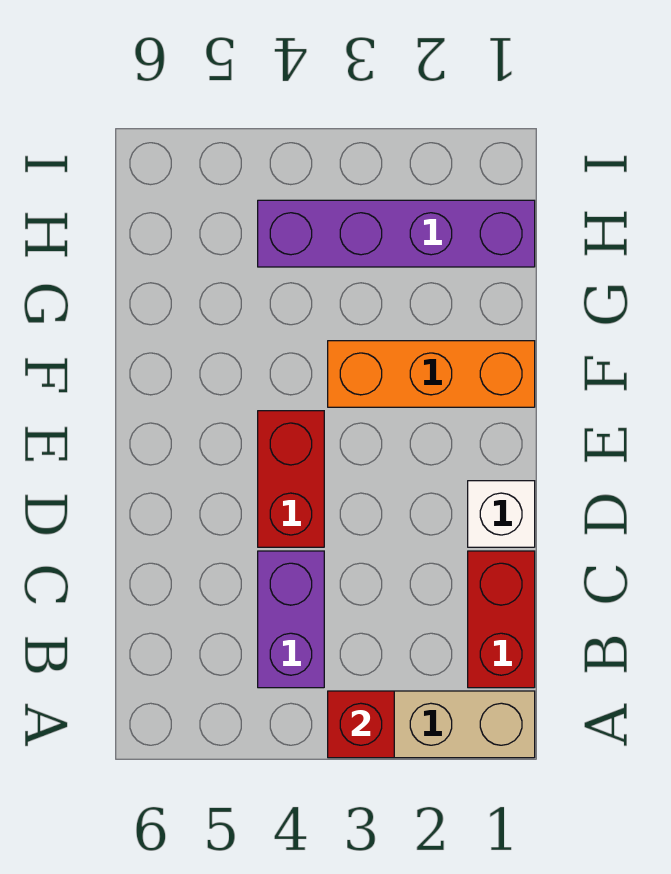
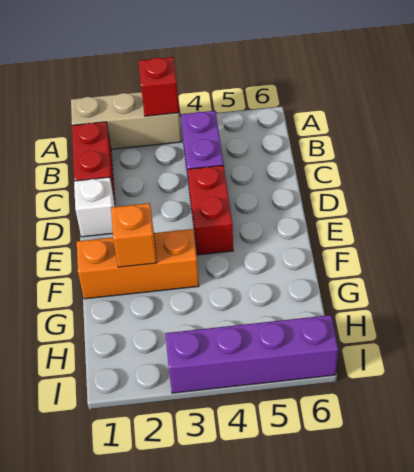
none -> orange 1x1 brick [111,203,157,267]
purple 1x4 brick [258,200,535,267] -> purple 1x4 brick moved to [165,315,338,393]

